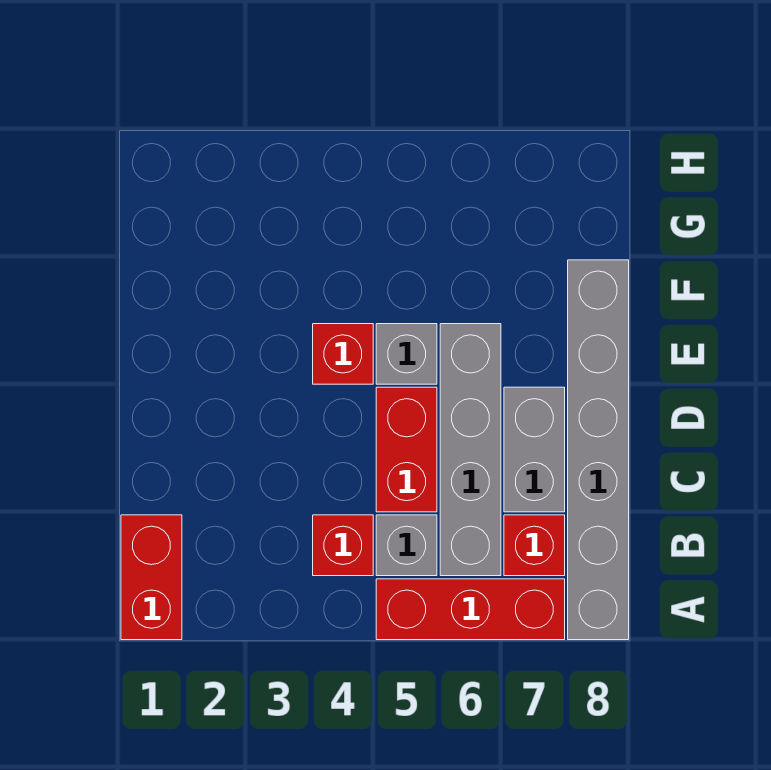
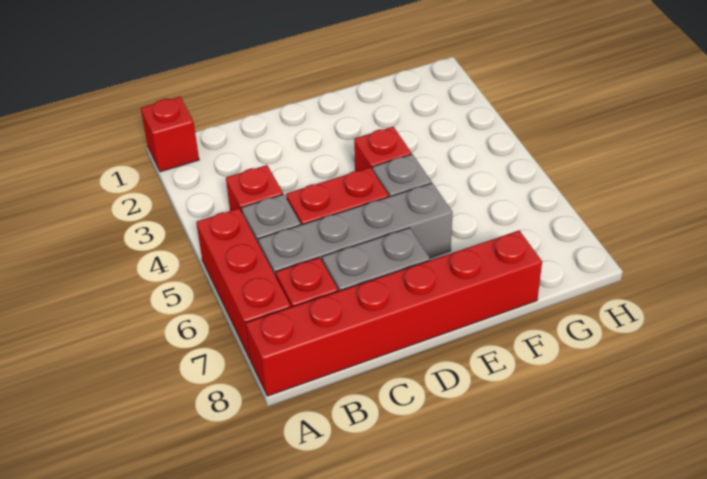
red 1x2 brick [121,515,182,640] -> red 1x1 brick [141,97,199,172]
grey 1x6 brick [568,260,629,640] -> red 1x6 brick [246,230,542,396]

